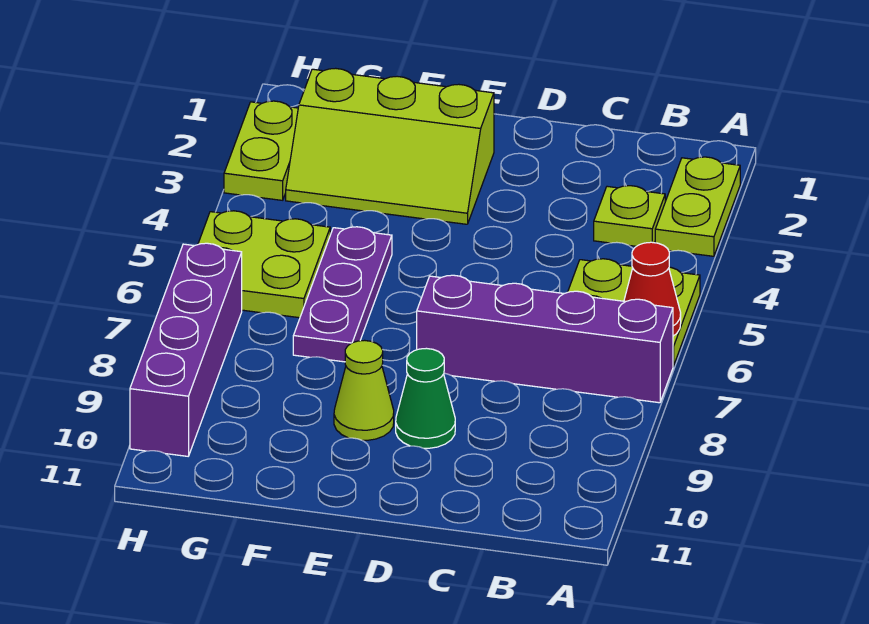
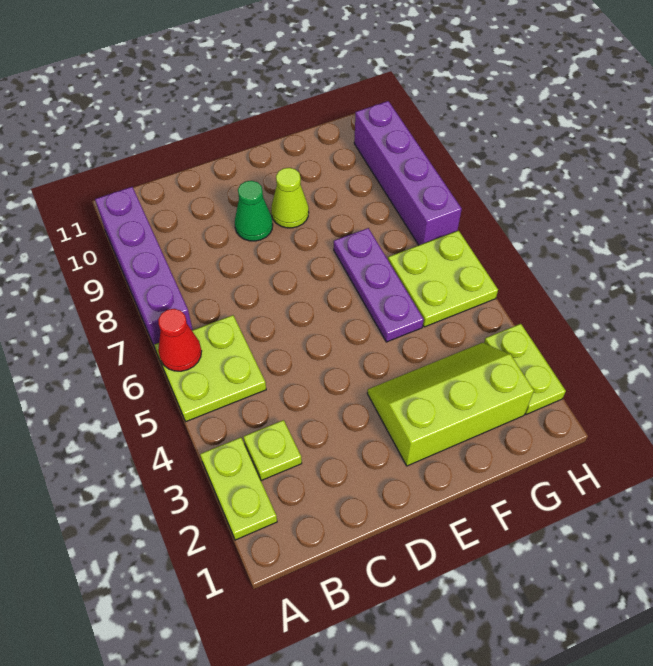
purple 1x4 brick [417,275,673,403] -> purple 1x4 brick turned to [95,187,193,348]

